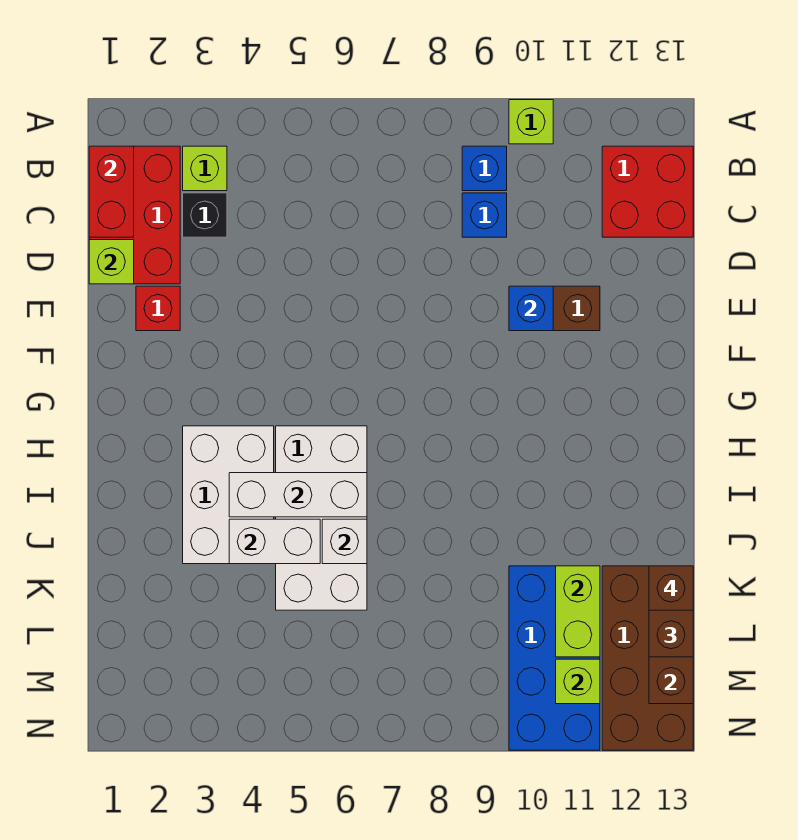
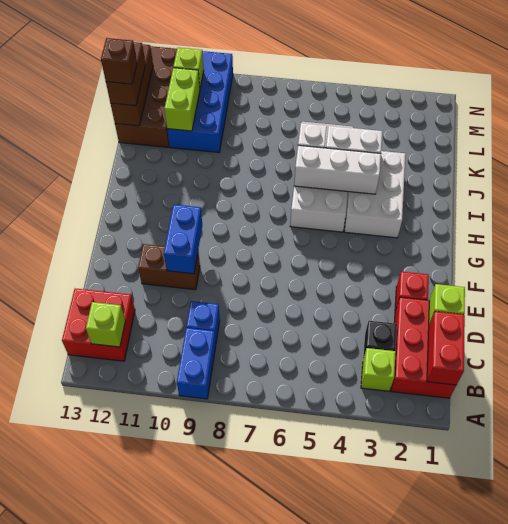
lime 1x1 brick [509,100,553,144] -> lime 1x1 brick moved to [86,302,125,347]
blue 1x1 brick [462,146,507,191] -> blue 1x2 brick [177,328,216,399]
blue 1x1 brick [509,286,553,331] -> blue 1x2 brick [164,205,202,274]

